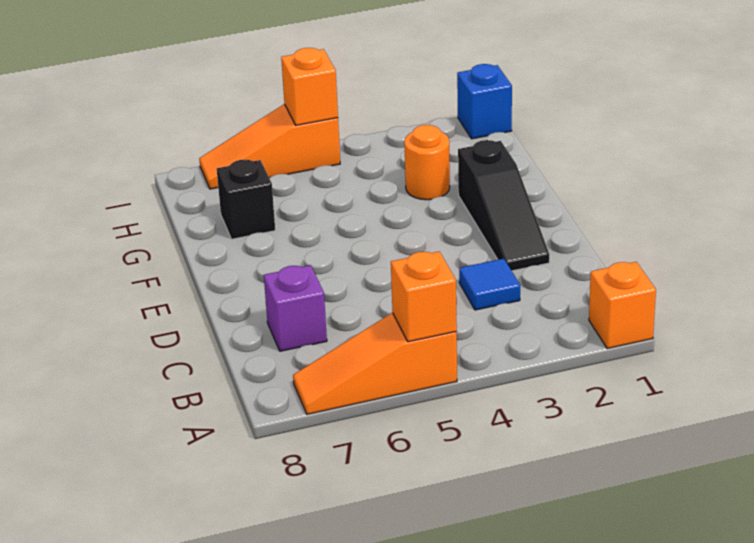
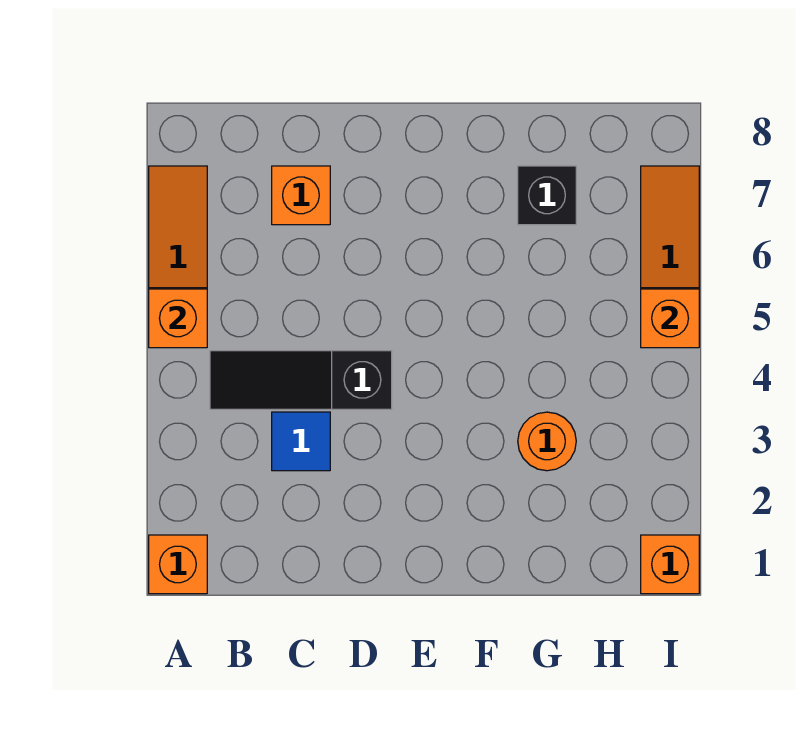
purple 1x1 brick [264,265,327,351] -> orange 1x1 brick [272,166,330,225]
black 1x3 slope [458,140,549,271] -> black 1x3 slope moved to [210,351,392,409]
blue 1x1 brick [457,64,512,139] -> orange 1x1 brick [641,535,699,594]

